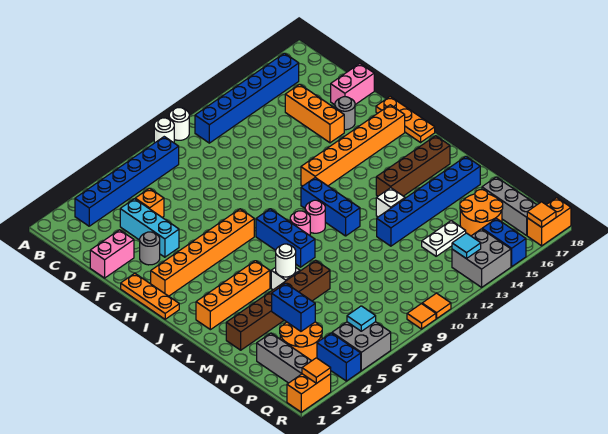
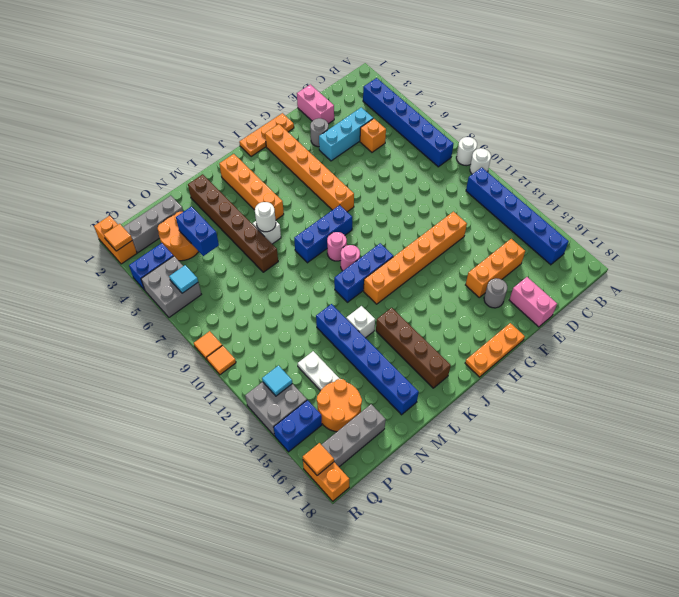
orange 1x6 brick [301,105,405,186] -> orange 1x6 brick turned to [364,212,467,304]
blue 1x2 brick [272,283,315,331] -> blue 1x2 brick turned to [176,207,219,256]

